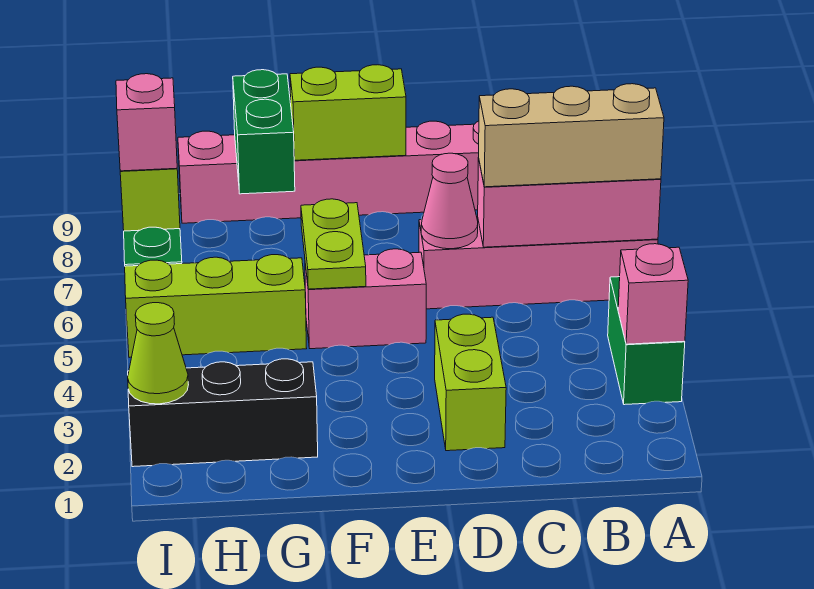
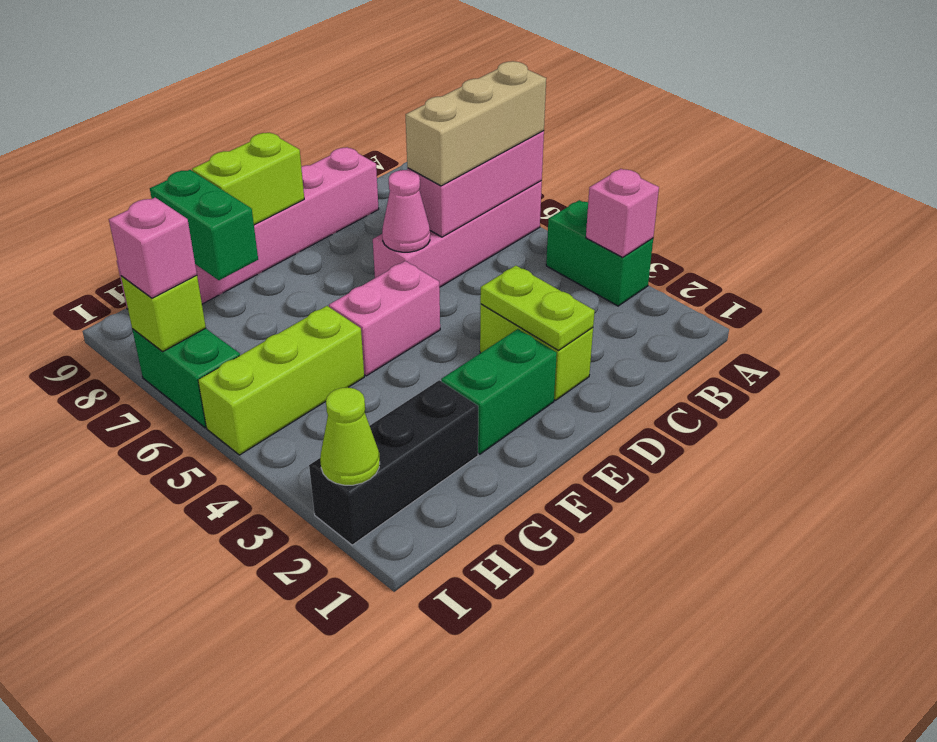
none -> green 1x2 brick [441,329,557,454]
lime 1x2 plate [301,199,366,289] -> lime 1x2 plate moved to [480,266,595,350]

